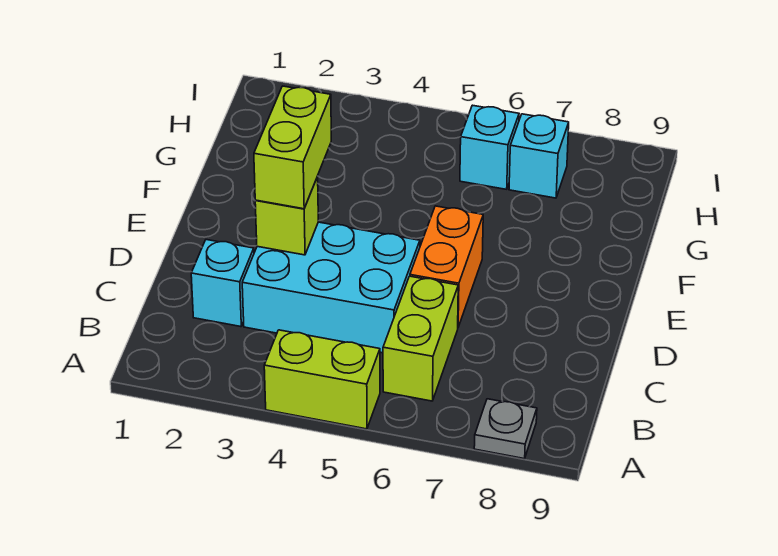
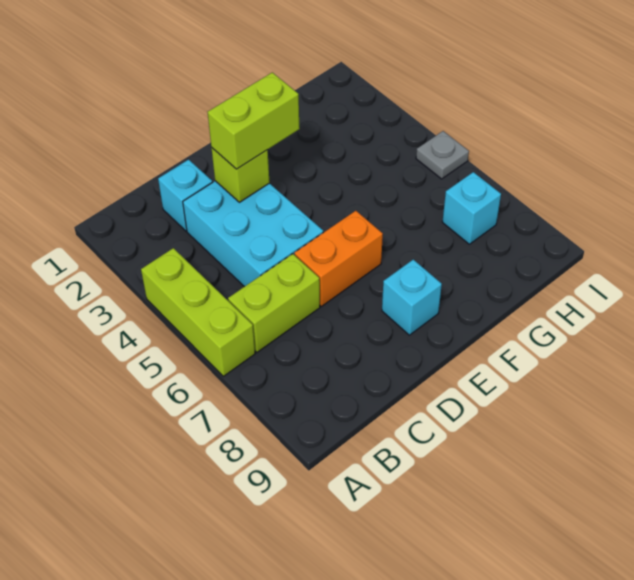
lime 1x2 brick [264,330,380,429] -> lime 1x3 brick [141,248,255,376]
grey 1x1 plate [474,399,537,459] -> grey 1x1 plate moved to [416,131,469,179]
cyan 1x1 brick [460,105,519,189] -> cyan 1x1 brick moved to [382,260,442,335]

